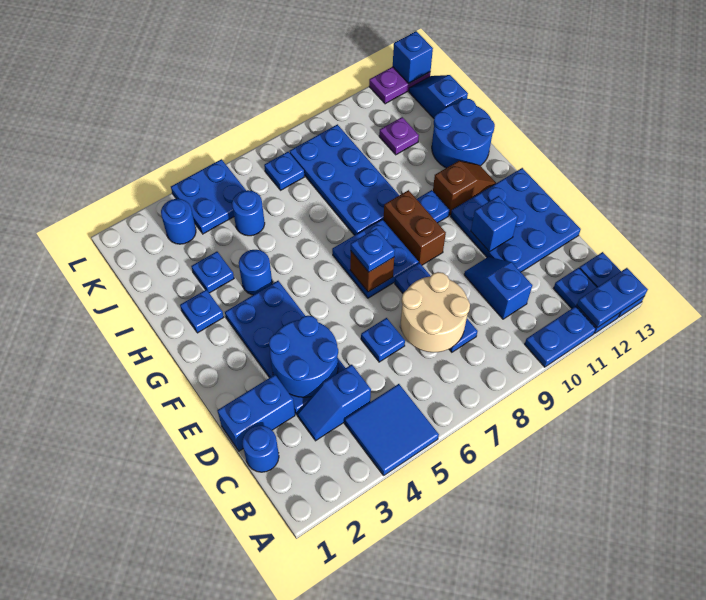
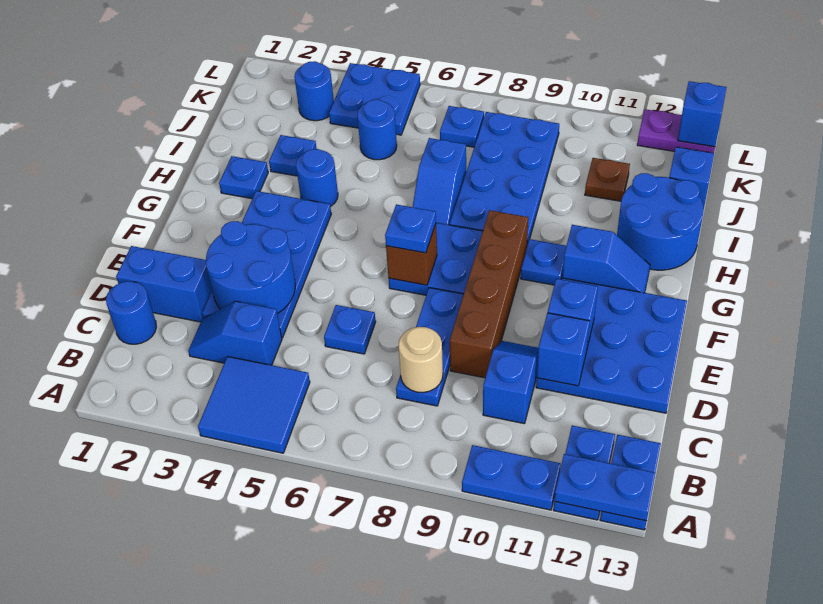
tan 2x2 round brick [401,272,470,352] -> tan 1x1 round brick [399,327,443,393]
none -> blue 1x1 brick [537,313,590,386]
brown 1x2 brick [383,190,446,265] -> brown 1x4 brick [450,210,528,378]
brown 1x2 slope [433,161,496,215] -> blue 1x2 slope [562,225,650,293]
none -> blue 1x2 slope [413,138,466,225]
purple 1x1 plate [379,117,419,155] -> brown 1x1 plate [585,158,630,201]

